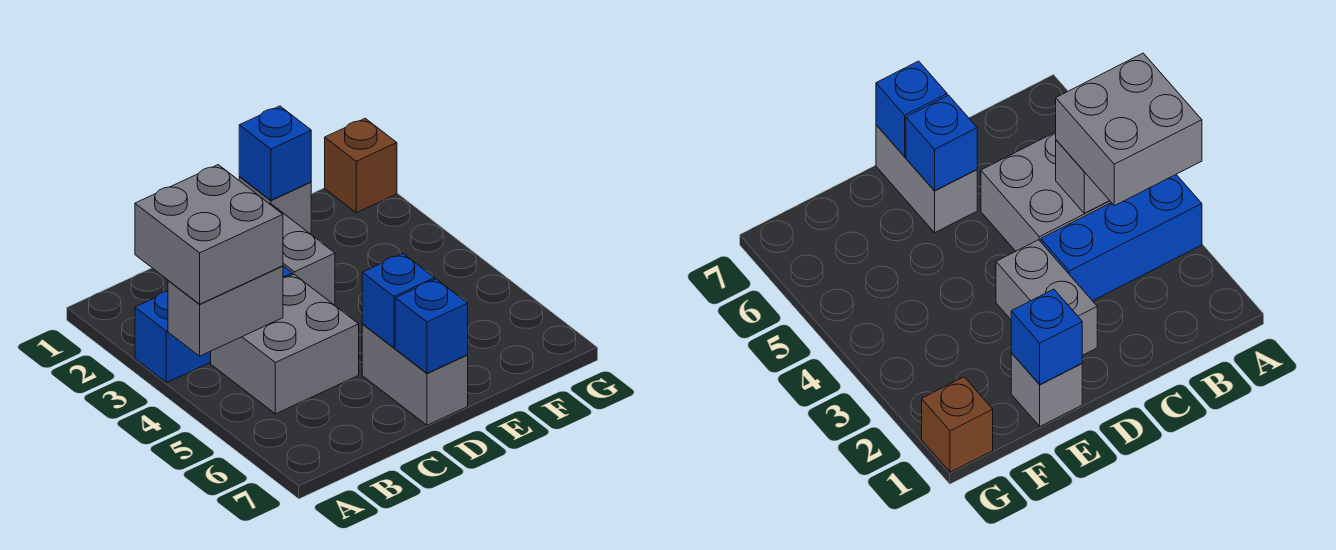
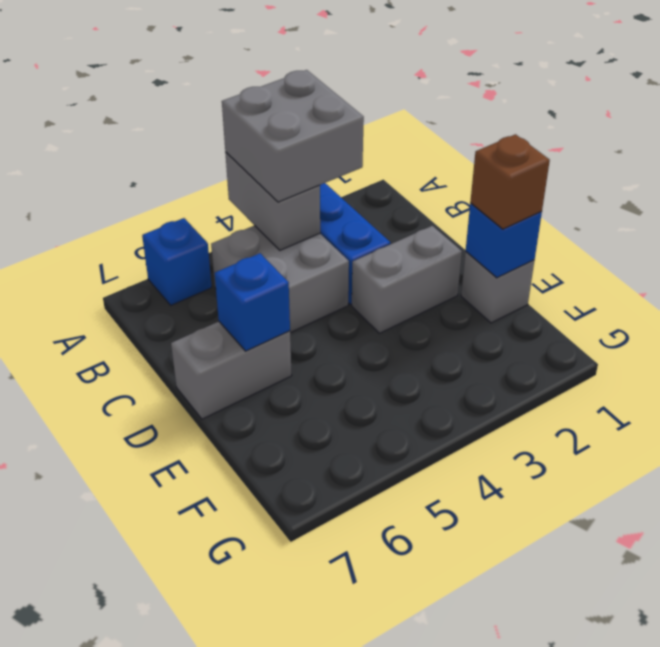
blue 1x1 brick [395,279,468,373] -> blue 1x1 brick moved to [142,218,212,305]
brown 1x1 brick [325,118,397,213] -> brown 1x1 brick moved to [470,134,550,229]

